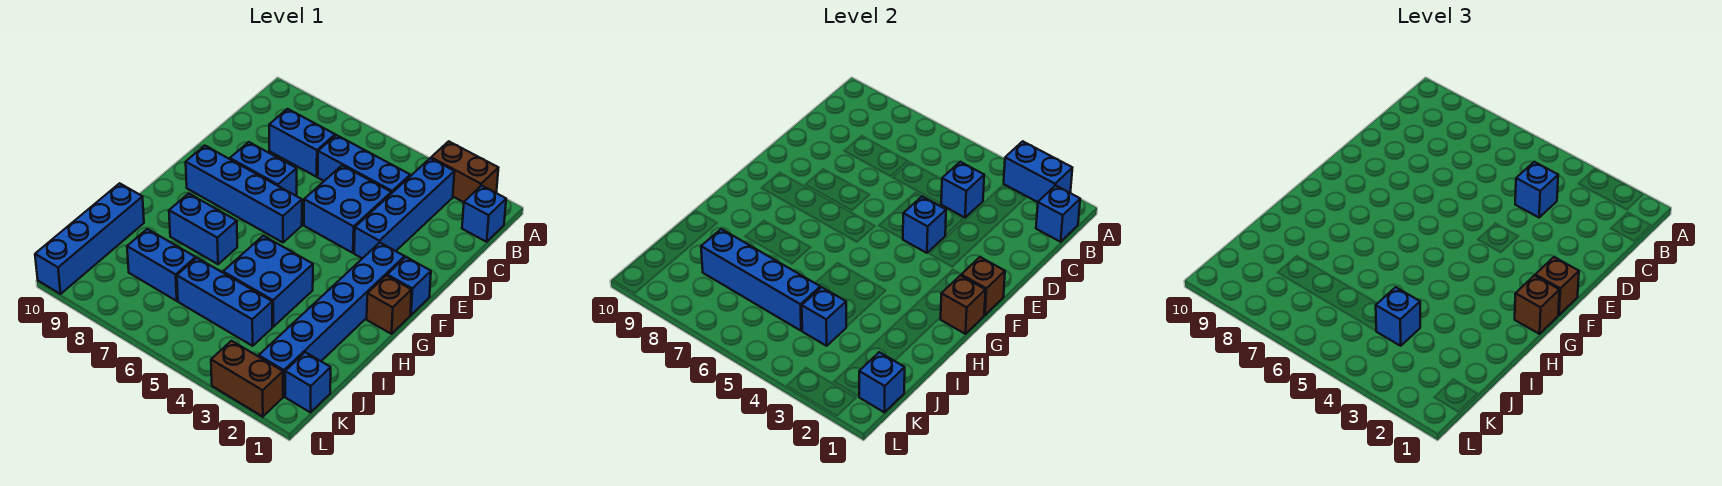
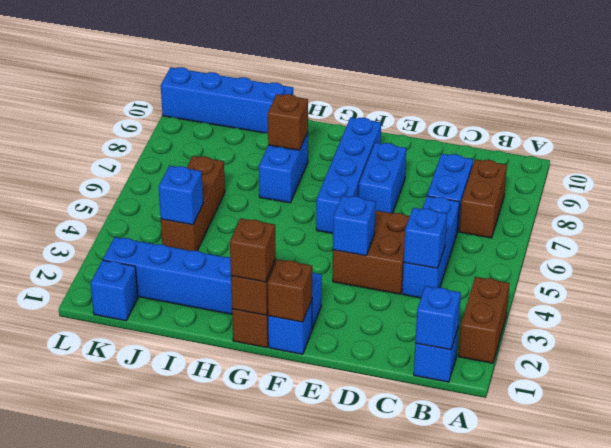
blue 1x2 brick [1004,141,1072,202] -> none
blue 1x4 brick [354,158,454,258] -> none
blue 1x1 brick [1515,162,1558,217] -> none
blue 2x2 brick [304,165,391,253] -> brown 2x2 brick [333,210,410,294]
brown 1x1 brick [1535,257,1579,315] -> brown 1x1 brick moved to [268,94,308,150]
blue 2x2 brick [223,236,313,327] -> none
blue 1x3 brick [177,258,272,346] -> brown 1x3 brick [161,156,225,251]
blue 1x1 brick [1376,287,1420,346] -> none
blue 1x4 brick [701,229,820,331] -> none
blue 1x2 brick [127,229,196,301] -> none
blue 1x1 brick [859,352,905,412] -> none
brown 1x2 brick [211,341,283,417] -> brown 1x2 brick moved to [459,159,507,238]

